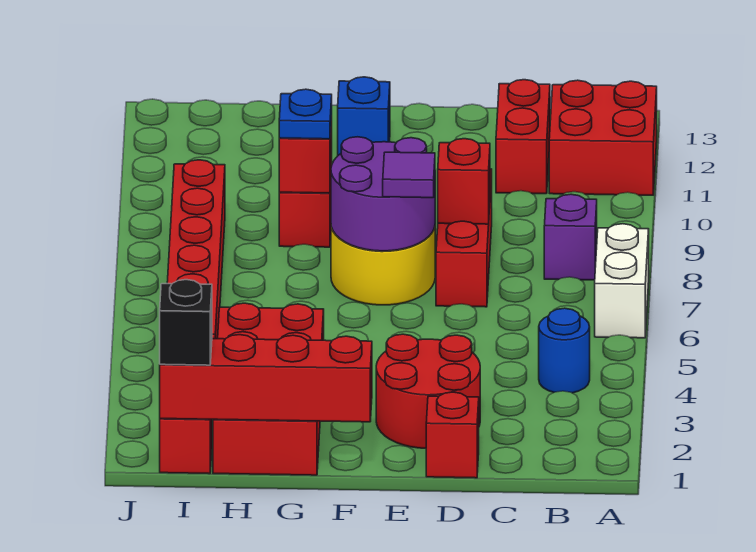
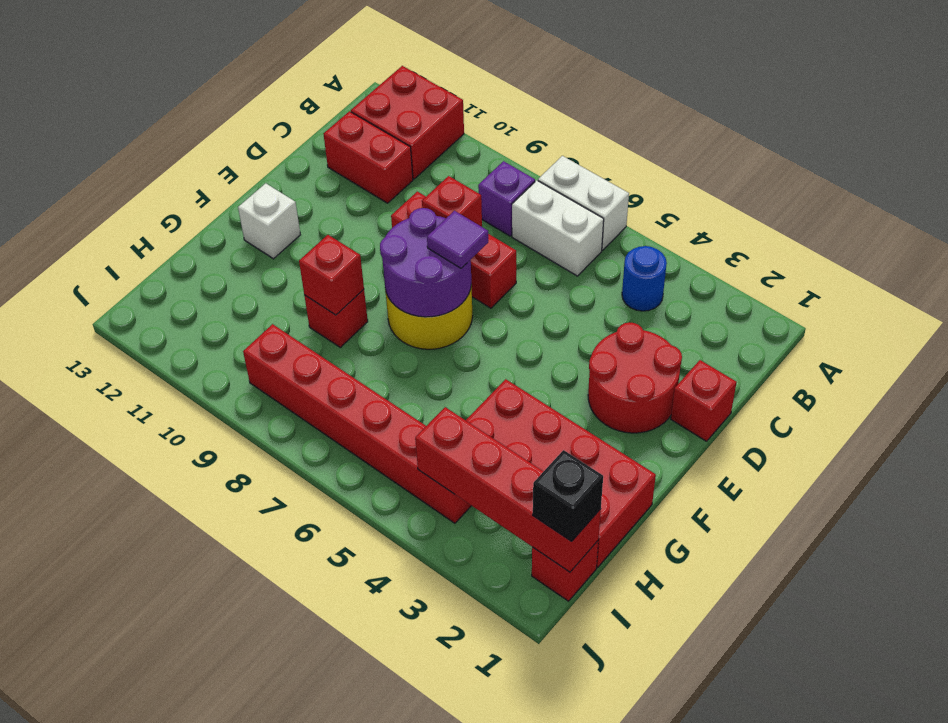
none -> white 1x2 brick [512,180,604,276]
red 1x4 brick [160,335,372,422] -> red 1x4 brick turned to [415,407,601,572]
blue 1x1 brick [338,77,390,155] -> white 1x1 brick [238,183,300,259]
blue 1x1 plate [279,89,332,139] -> none

